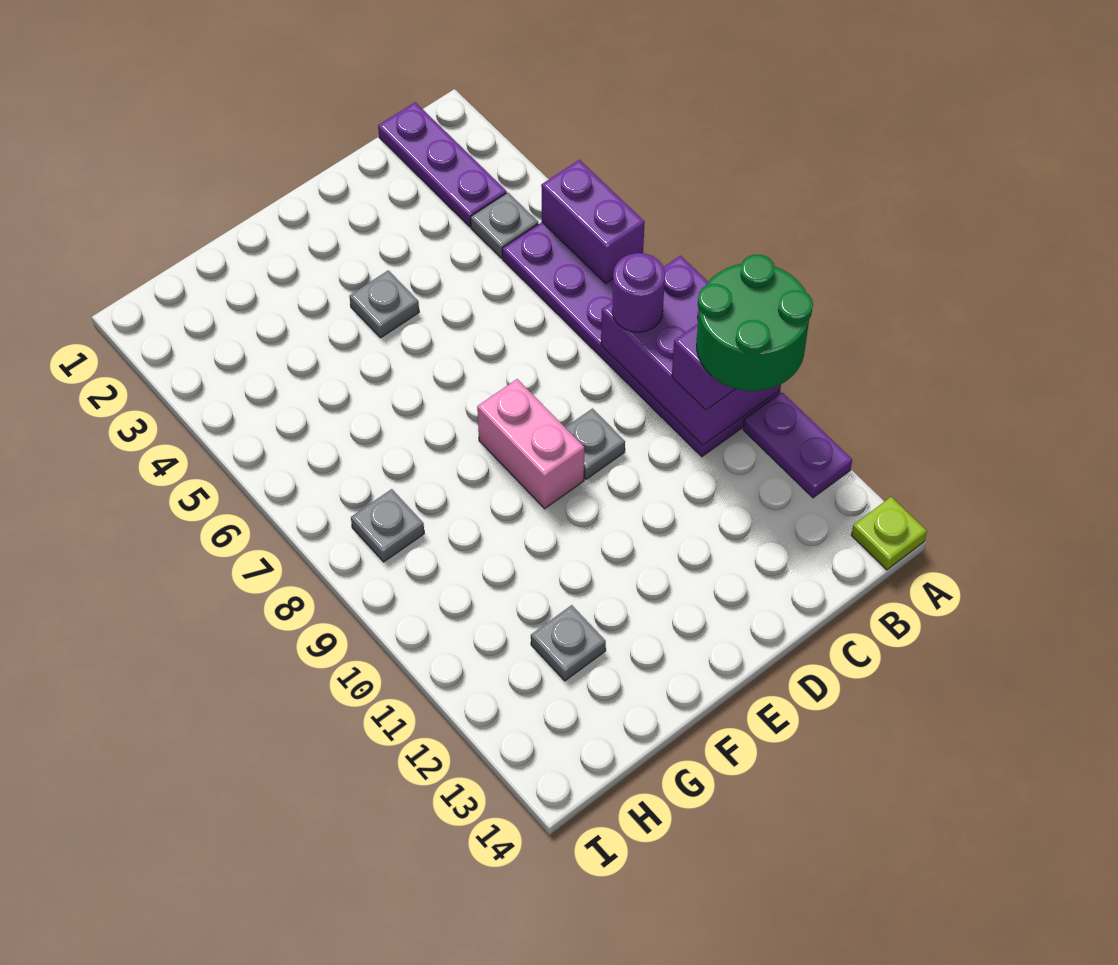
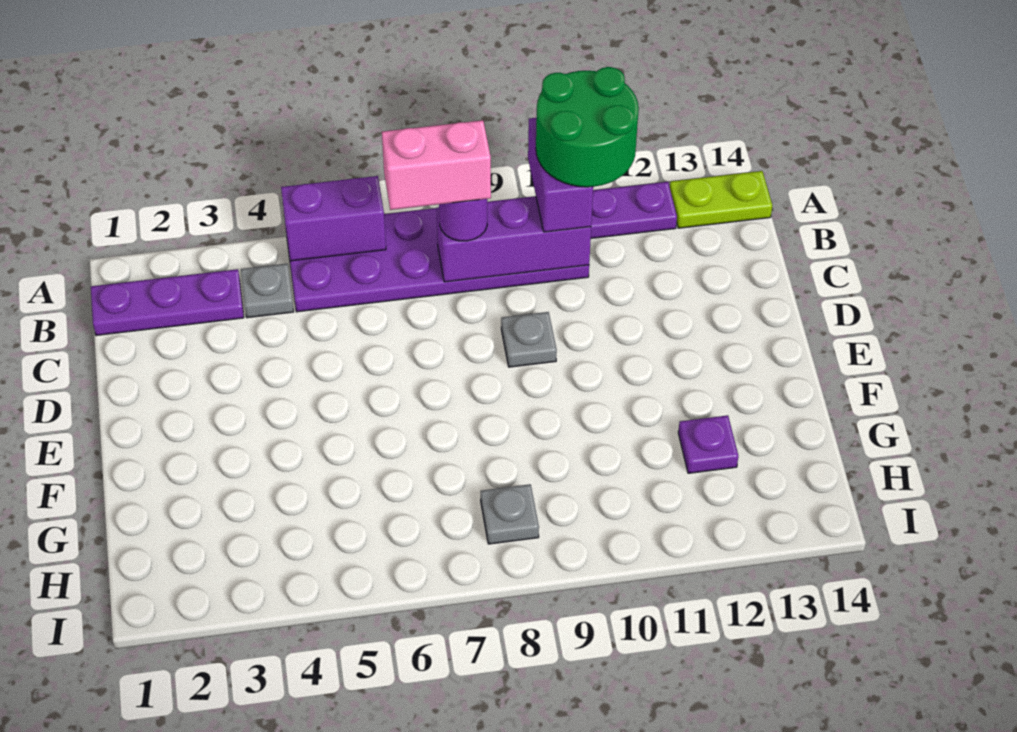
purple 2x3 brick [601,256,781,445] -> purple 1x3 brick [437,196,591,282]
lime 1x1 plate [851,497,927,570] -> lime 1x2 plate [670,171,772,228]
grey 1x1 plate [349,270,419,338] -> none
pink 1x2 brick [477,379,584,509] -> pink 1x2 brick moved to [382,120,491,210]
grey 1x1 plate [531,605,606,681] -> purple 1x1 plate [678,415,738,473]

